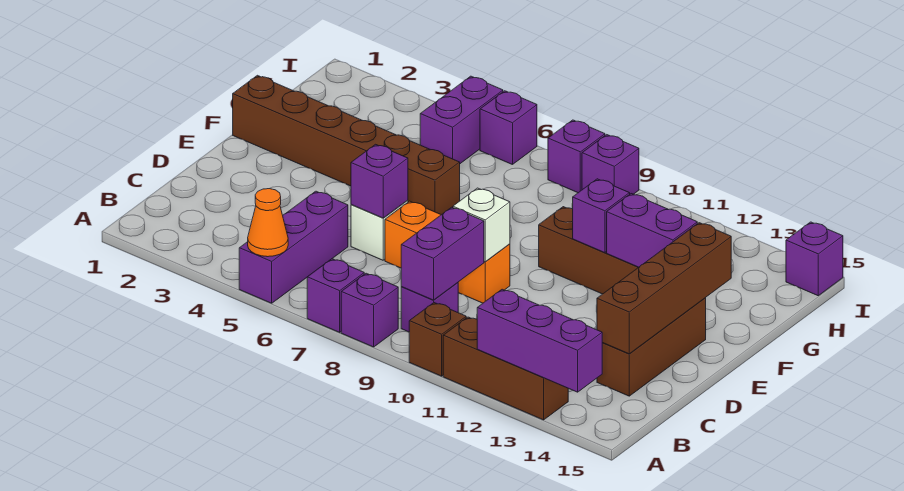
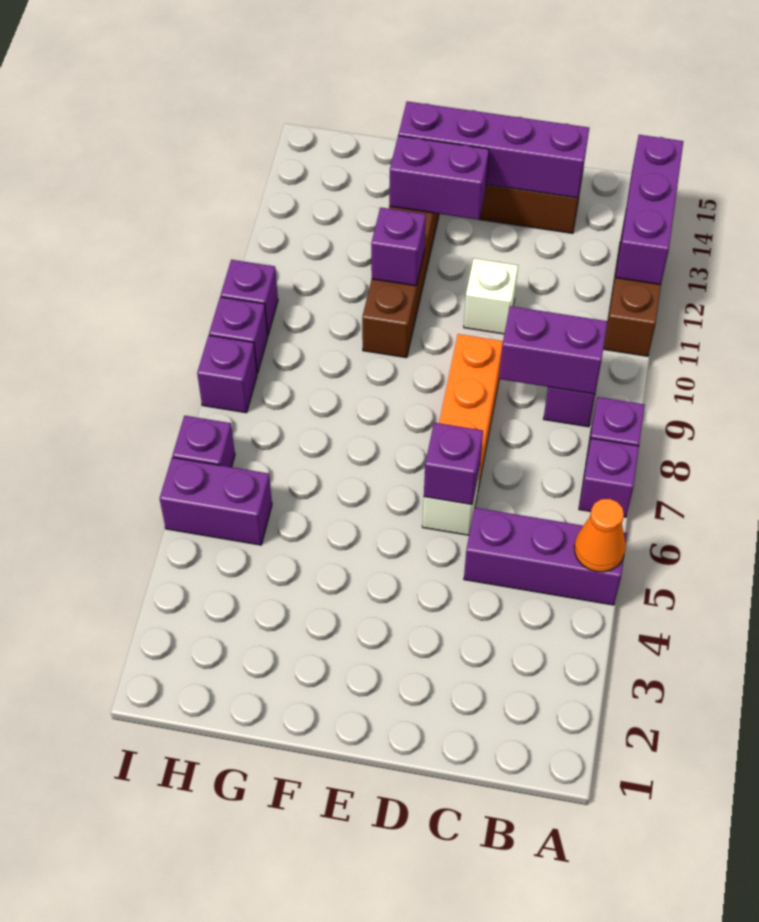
brown 1x1 brick [409,303,466,376] -> none
brown 1x4 brick [597,223,731,354] -> purple 1x4 brick [398,101,589,198]
white 1x1 brick [453,188,510,262] -> white 1x1 brick moved to [464,259,518,334]
brown 1x6 brick [233,75,460,215] -> none
purple 1x2 brick [607,194,697,267] -> purple 1x2 brick turned to [389,136,489,220]
purple 1x1 brick [786,222,843,296] -> purple 1x1 brick moved to [221,260,278,335]

